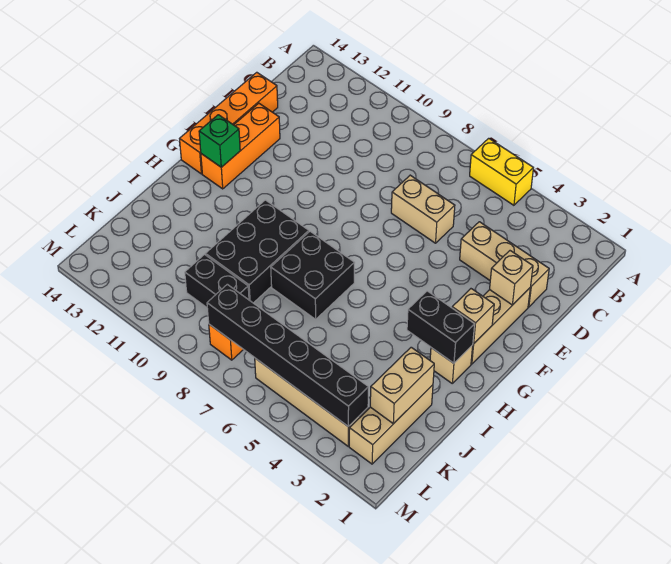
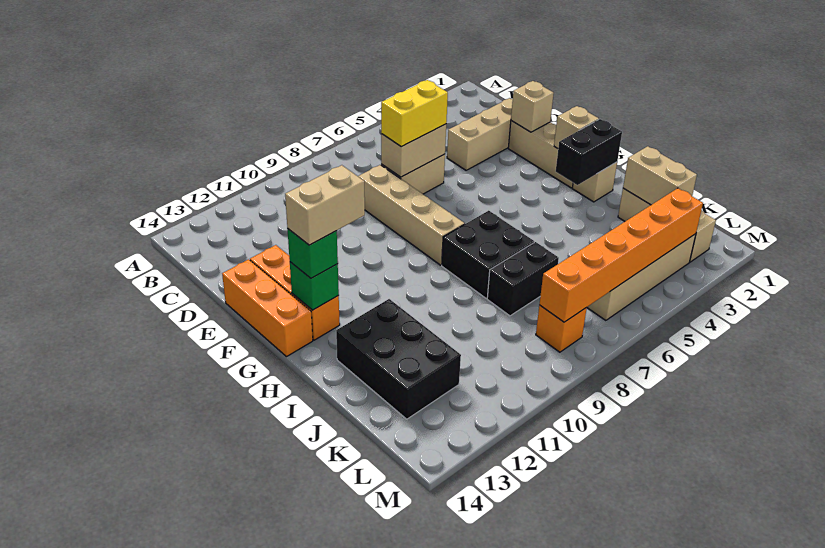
yellow 1x2 brick [470,138,533,205] -> yellow 1x2 brick moved to [381,80,448,147]
none -> tan 1x2 brick [381,124,446,177]
none -> tan 1x4 brick [358,165,465,265]
orange 1x4 brick [180,72,278,174] -> orange 1x3 brick [222,259,313,357]
none -> tan 1x2 brick [285,165,365,245]
none -> green 1x1 brick [288,229,338,278]
black 2x3 brick [206,200,309,303] -> black 2x3 brick moved to [336,299,461,419]
black 1x2 brick [185,255,249,307] -> black 1x2 brick moved to [487,242,559,316]
black 1x6 brick [207,284,369,426] -> orange 1x6 brick [539,188,703,322]

